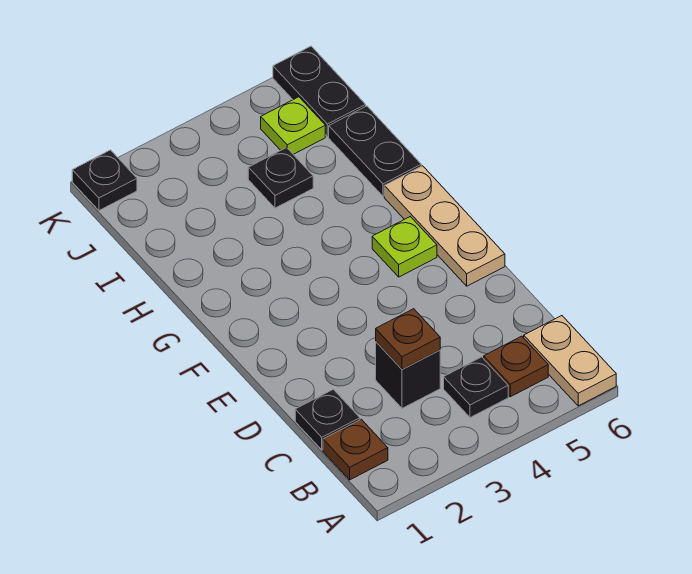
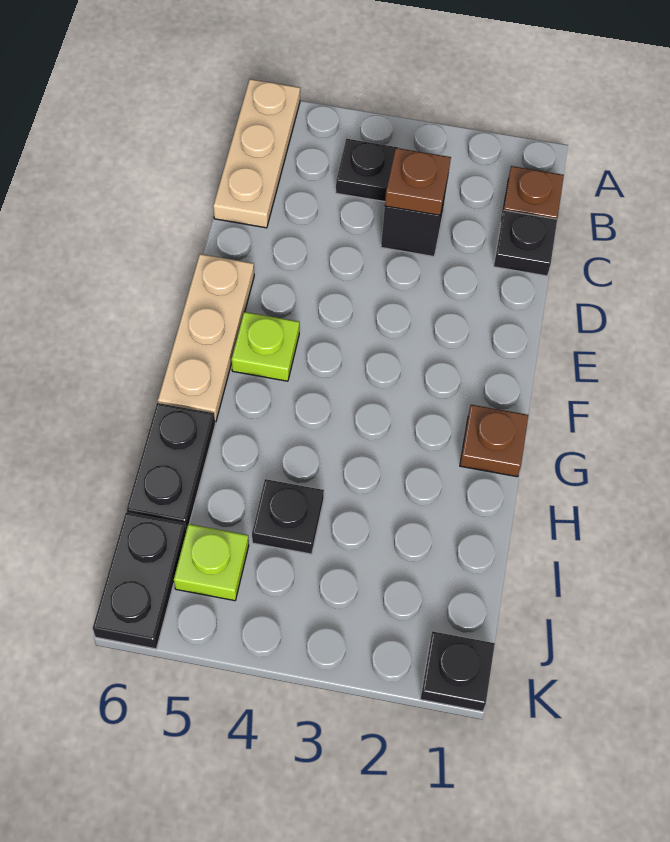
tan 1x2 plate [524,316,616,406] -> tan 1x3 plate [213,79,300,228]
brown 1x1 plate [484,336,548,397] -> brown 1x1 plate moved to [460,405,528,477]

